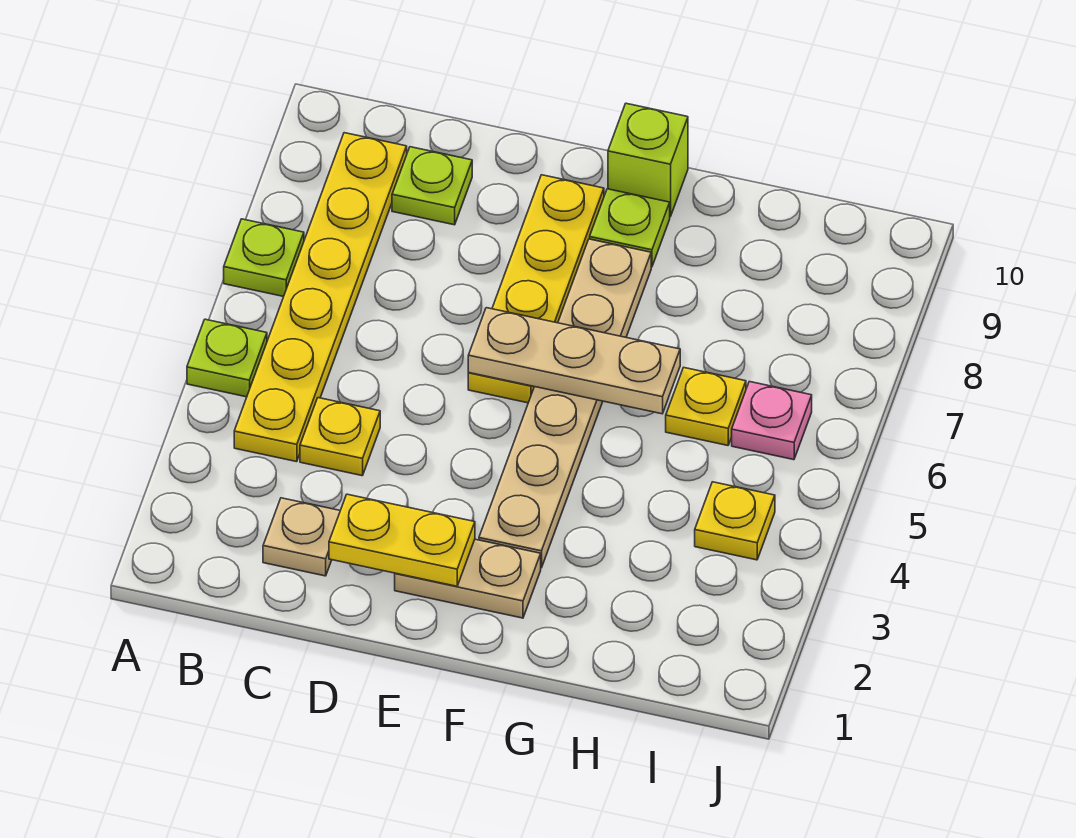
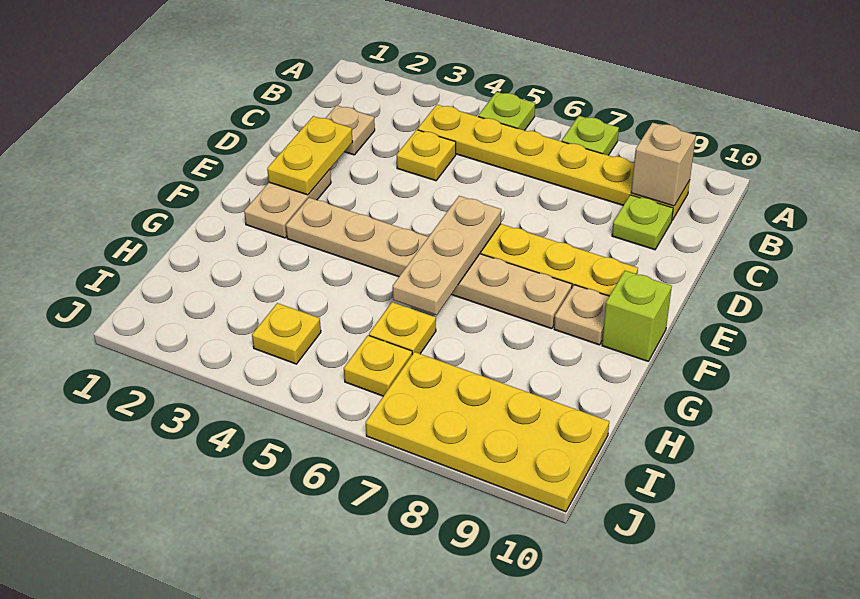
none -> tan 1x1 brick [631,123,696,206]
lime 1x1 plate [590,189,670,267] -> tan 1x1 plate [554,285,609,345]
pink 1x1 plate [732,382,812,460] -> yellow 1x1 plate [344,335,412,396]
none -> yellow 2x4 plate [366,352,609,512]

